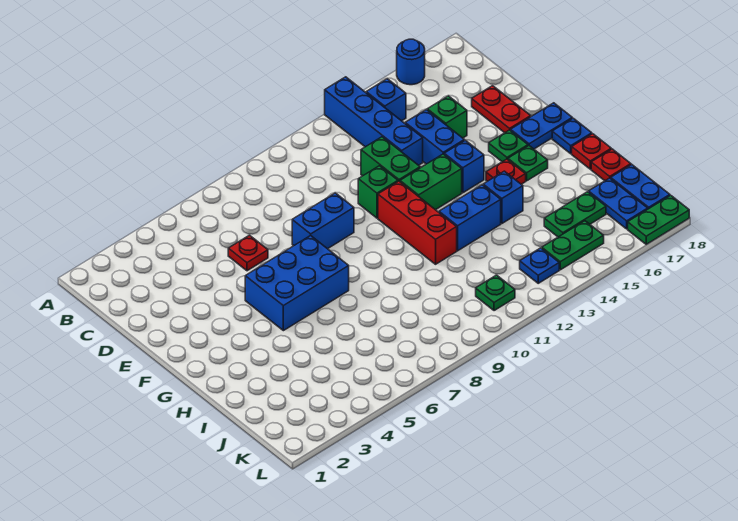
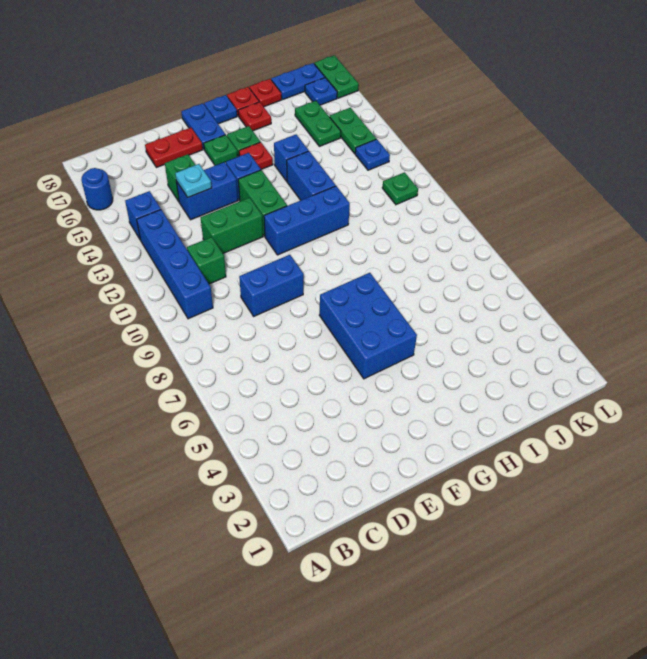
blue 1x4 brick [325,77,423,165] -> blue 1x4 brick turned to [137,210,213,319]
red 1x1 plate [228,235,268,271] -> red 1x1 plate moved to [238,102,271,131]
none -> cyan 1x1 plate [175,164,212,197]
blue 1x2 brick [292,193,354,249] -> blue 1x2 brick turned to [239,255,304,316]
green 1x1 brick [358,166,398,218] -> green 1x1 brick moved to [187,237,226,284]
red 1x3 brick [378,181,457,264] -> blue 1x3 brick [264,186,350,255]
blue 1x2 plate [589,178,648,229] -> blue 1x1 plate [305,78,337,105]

